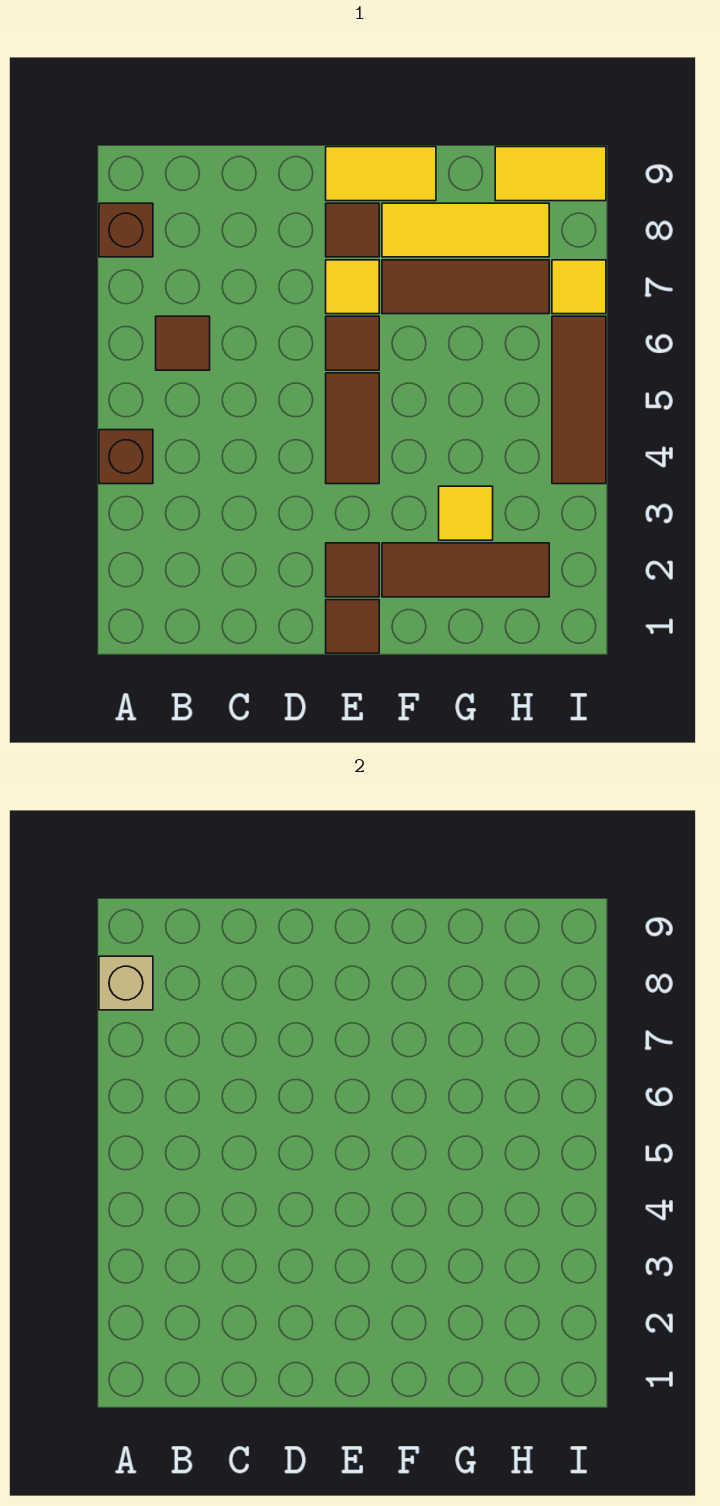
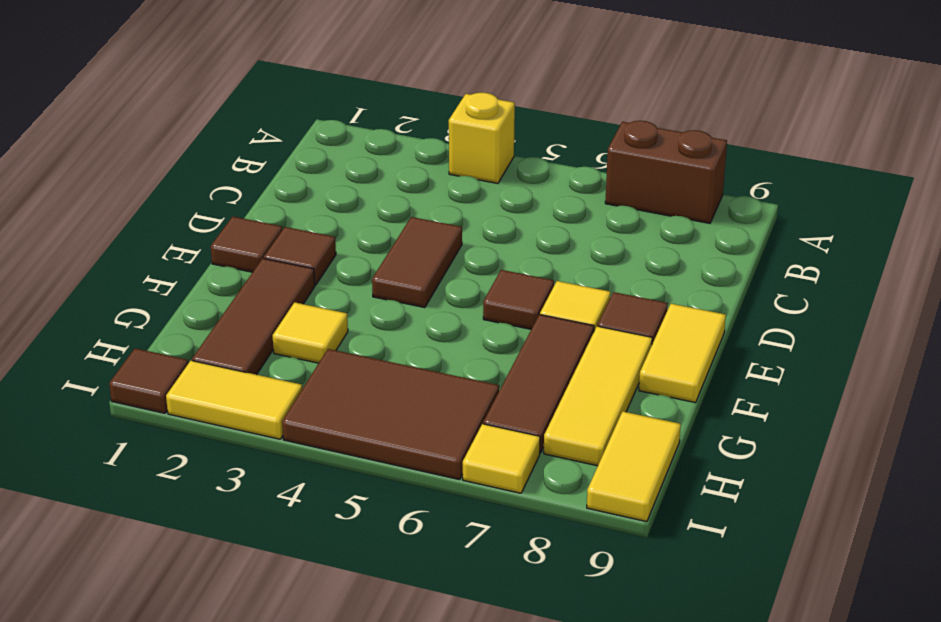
brown 1x1 brick [99,430,153,484] -> yellow 1x1 brick [449,92,515,183]
brown 1x1 brick [99,203,153,257] -> brown 1x2 brick [605,121,727,223]
tan 1x1 brick [99,956,153,1010] -> none
brown 1x1 tile [156,316,210,370] -> brown 1x1 tile moved to [109,348,188,413]
brown 1x2 tile [326,373,379,484] -> brown 1x2 tile turned to [372,217,462,308]
none -> yellow 1x2 tile [166,361,302,439]
brown 1x3 tile [552,316,606,484] -> brown 2x3 tile [282,349,499,480]

